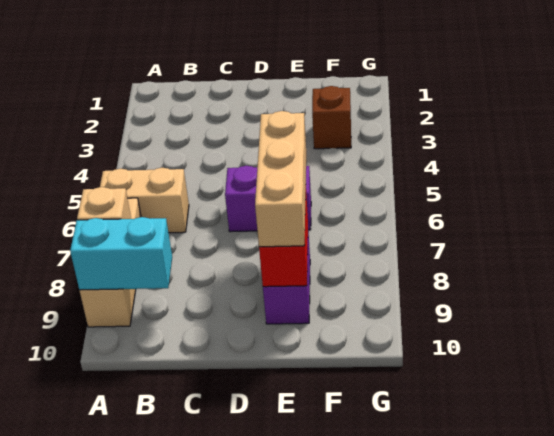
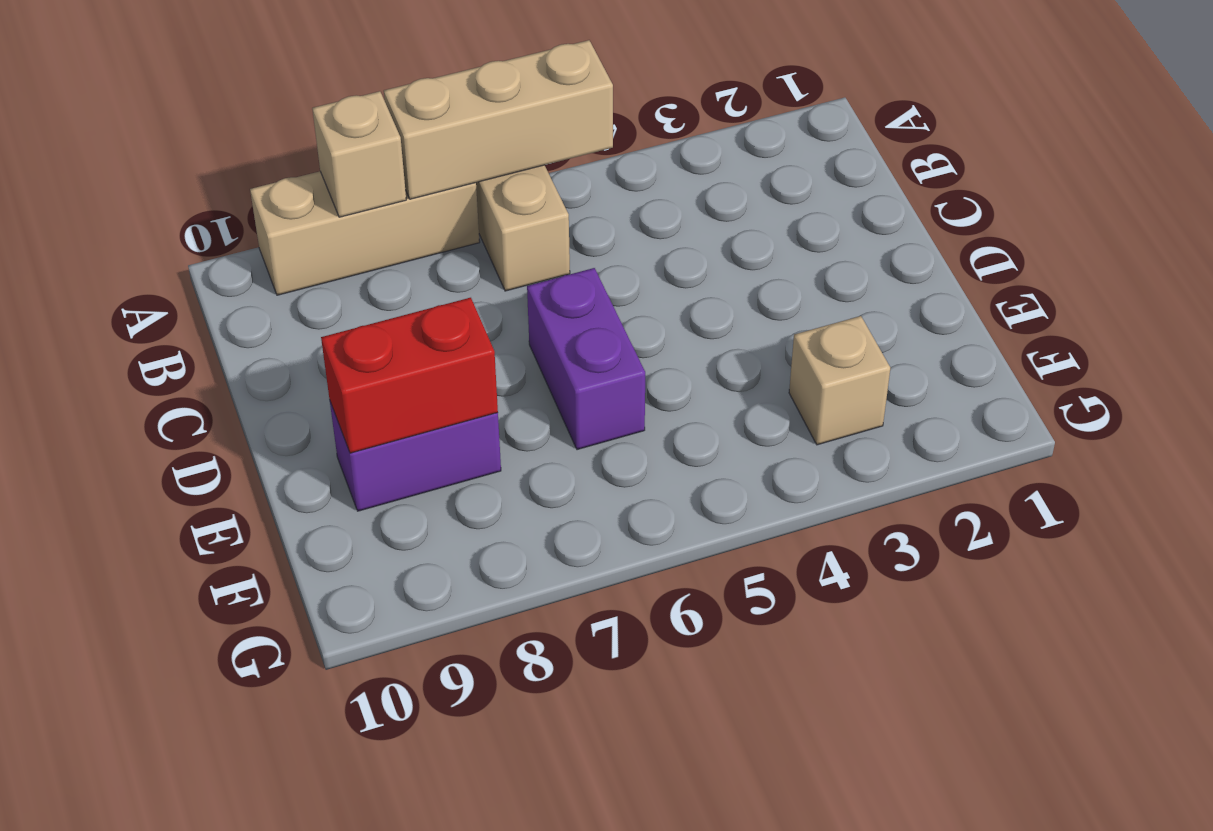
cyan 1x2 brick [70,217,172,290] -> none
tan 1x3 brick [255,111,306,247] -> tan 1x3 brick moved to [384,40,613,199]
brown 1x1 brick [312,86,351,149] -> tan 1x1 brick [789,316,890,445]

